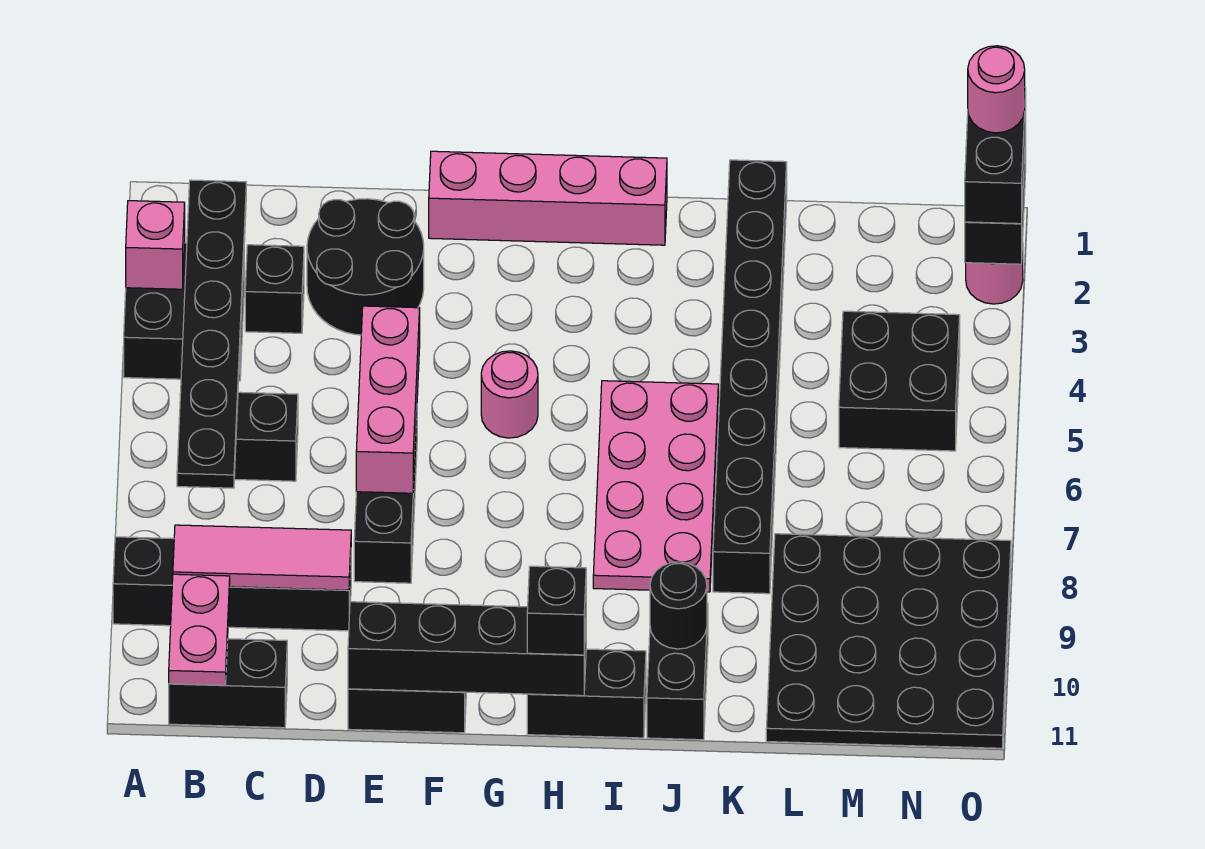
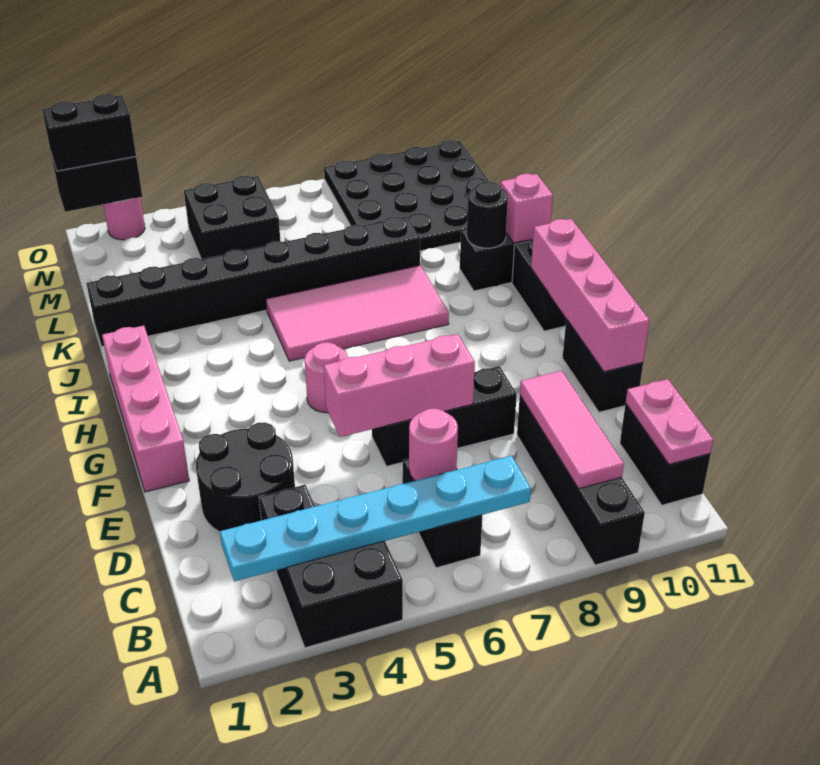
pink 1x1 brick [126,201,185,289] -> pink 1x1 brick moved to [500,174,553,243]
black 1x6 plate [177,180,246,488] -> cyan 1x6 plate [220,456,531,581]
pink 1x2 plate [169,574,230,685] -> pink 1x2 plate turned to [626,379,713,464]
black 1x4 brick [348,602,586,696] -> pink 1x4 brick [531,219,650,372]
black 1x1 brick [527,566,586,655] -> none
pink 2x4 plate [593,381,718,592] -> pink 2x4 tile [266,265,449,361]
pink 1x1 round brick [968,46,1025,133] -> pink 1x1 round brick moved to [409,408,458,481]

